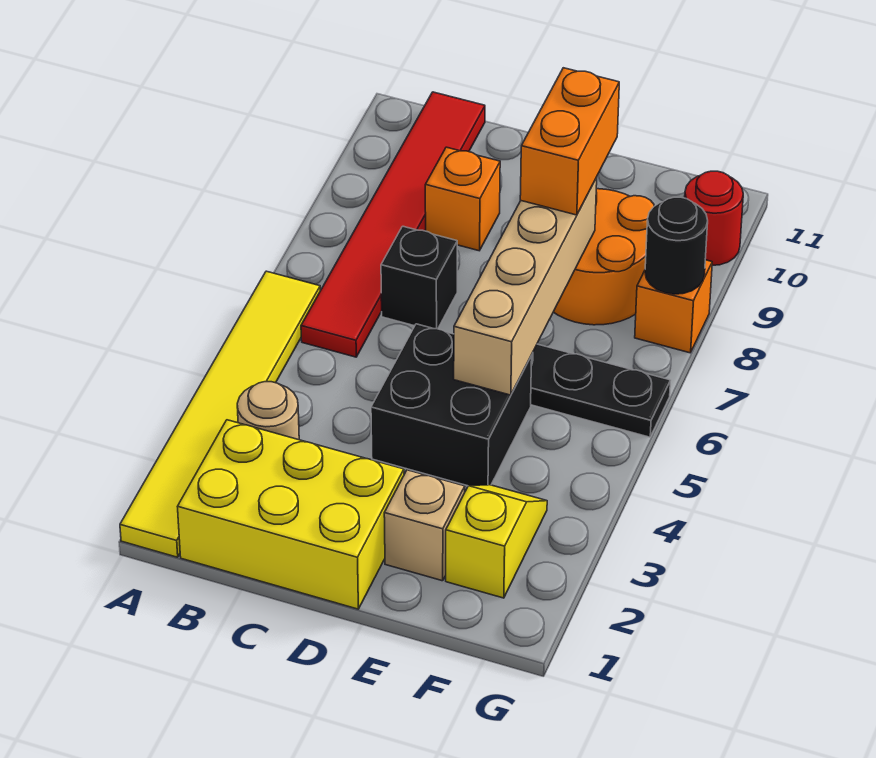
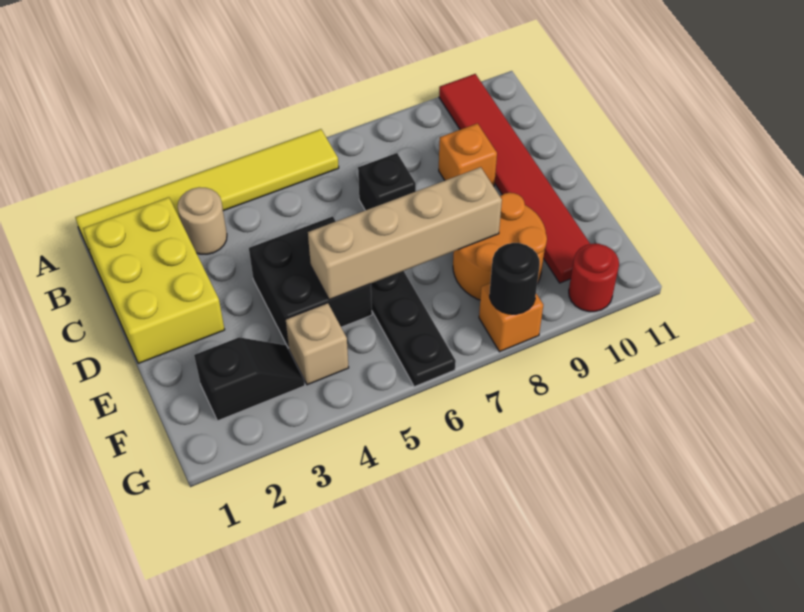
red 1x6 tile [301,92,485,357] -> red 1x6 tile turned to [439,74,590,283]
tan 1x1 brick [384,470,465,581] -> tan 1x1 brick moved to [286,303,349,385]
orange 1x2 brick [520,68,619,215] -> none
yellow 1x2 slope [446,485,547,598] -> black 1x2 slope [194,337,305,421]

